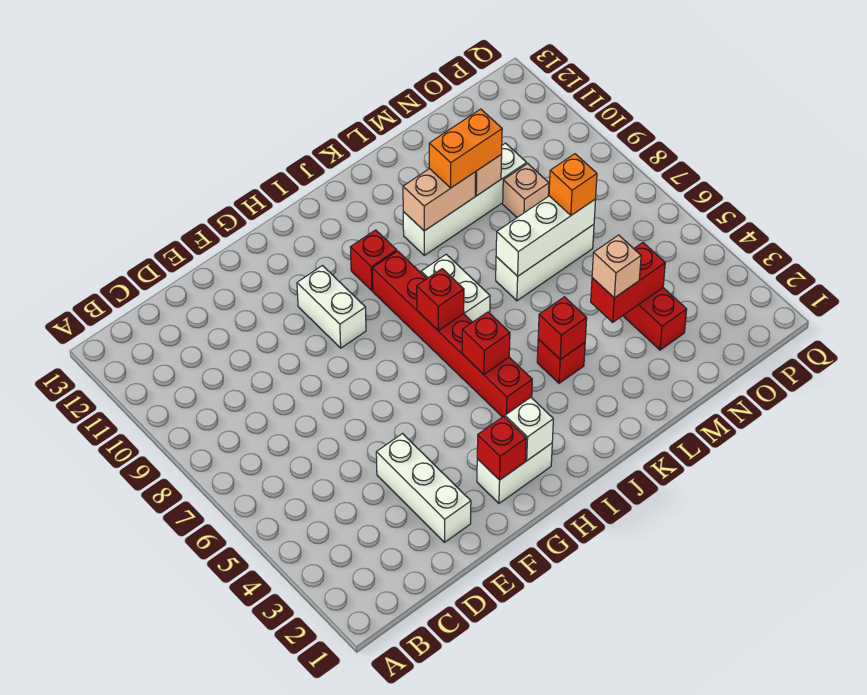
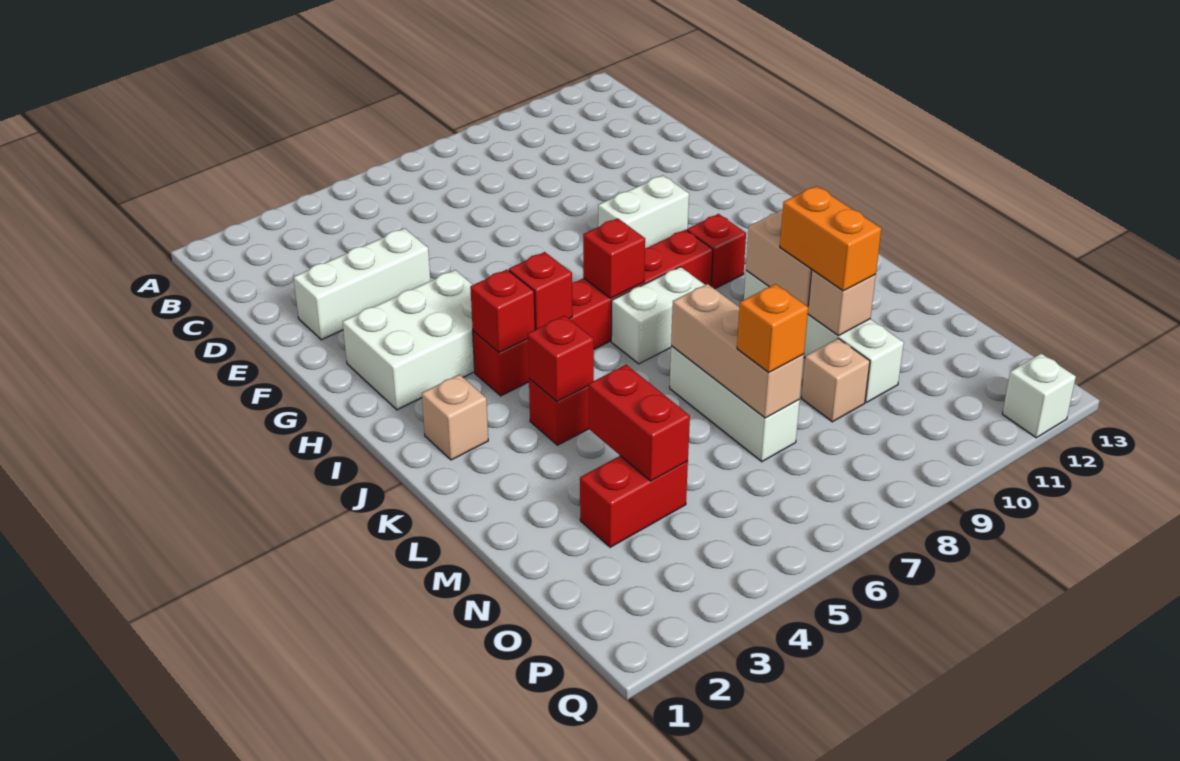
white 1x2 brick [477,443,552,503] -> white 2x3 brick [343,270,475,410]
red 1x1 brick [477,416,526,480] -> red 1x1 brick moved to [470,270,535,353]
white 1x1 brick [505,397,553,460] -> white 1x1 brick moved to [1002,354,1076,438]
white 1x3 brick [496,196,596,276] -> tan 1x3 brick [671,284,804,418]
tan 1x1 brick [592,235,641,298] -> tan 1x1 brick moved to [422,375,488,460]

